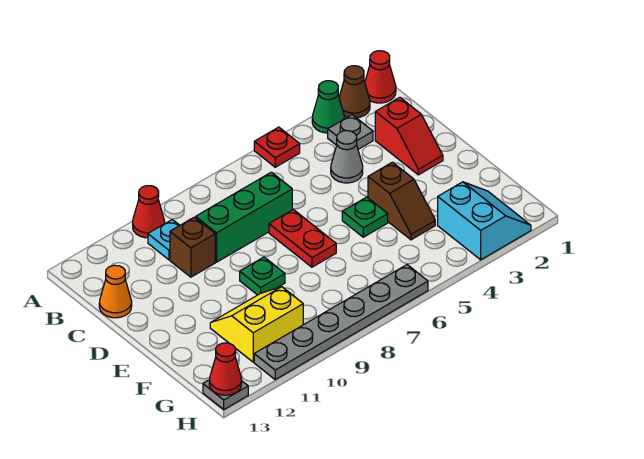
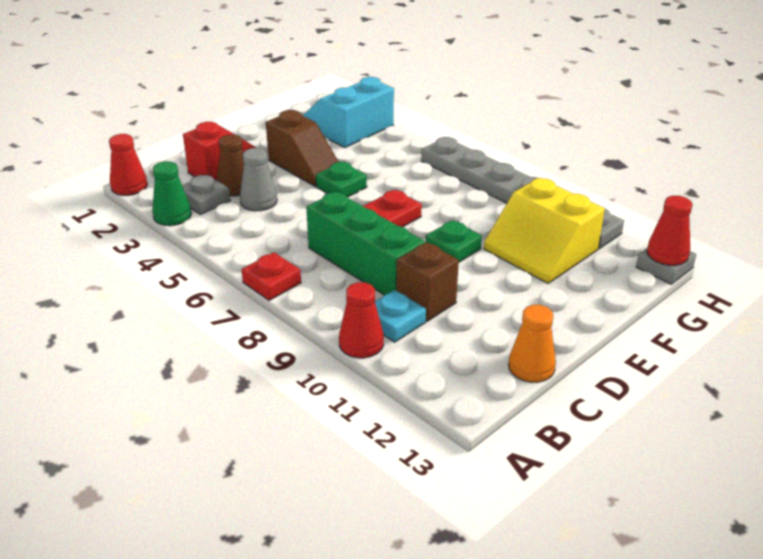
brown 1x1 cone [339,66,370,118] -> brown 1x1 cone moved to [217,135,244,196]
red 1x1 plate [254,127,300,167] -> red 1x1 plate moved to [242,252,301,300]
brown 1x2 slope [368,162,435,240] -> brown 1x2 slope turned to [266,110,338,186]

